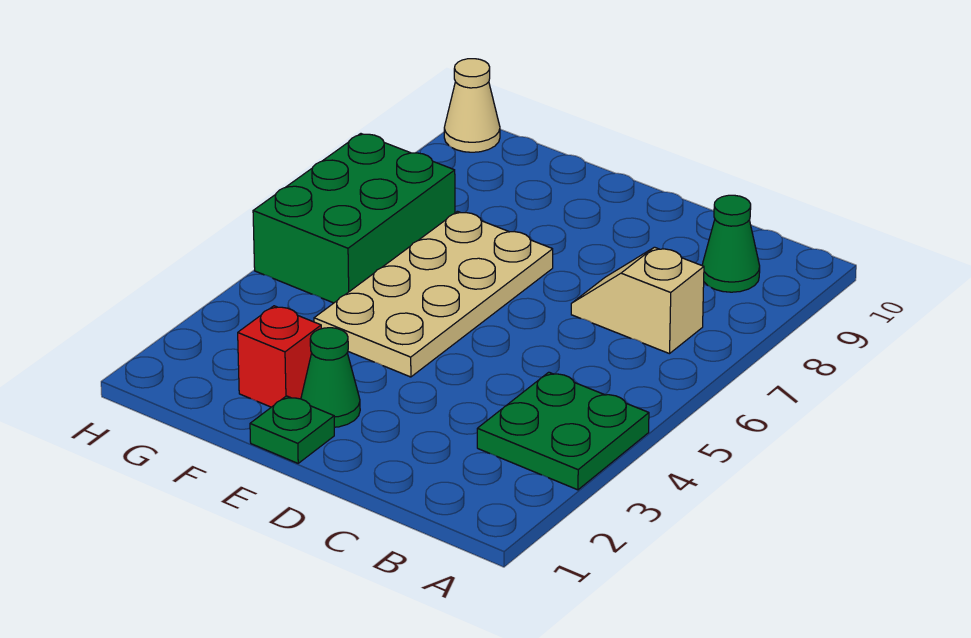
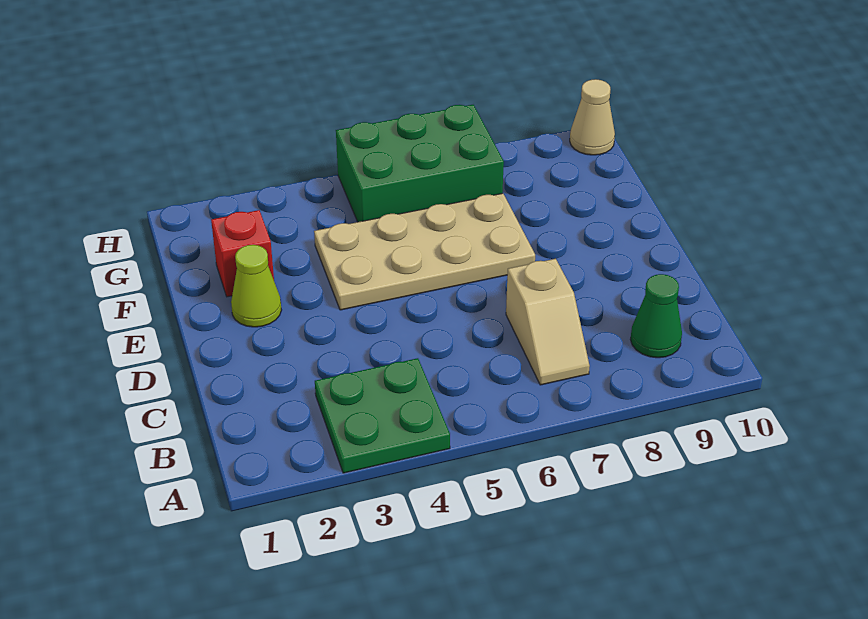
tan 1x2 slope [571,247,704,354] -> tan 1x2 slope turned to [506,259,590,385]
green 1x1 plate [250,396,334,463] -> none
green 1x1 cone [301,328,360,427] -> lime 1x1 cone [231,245,281,327]

